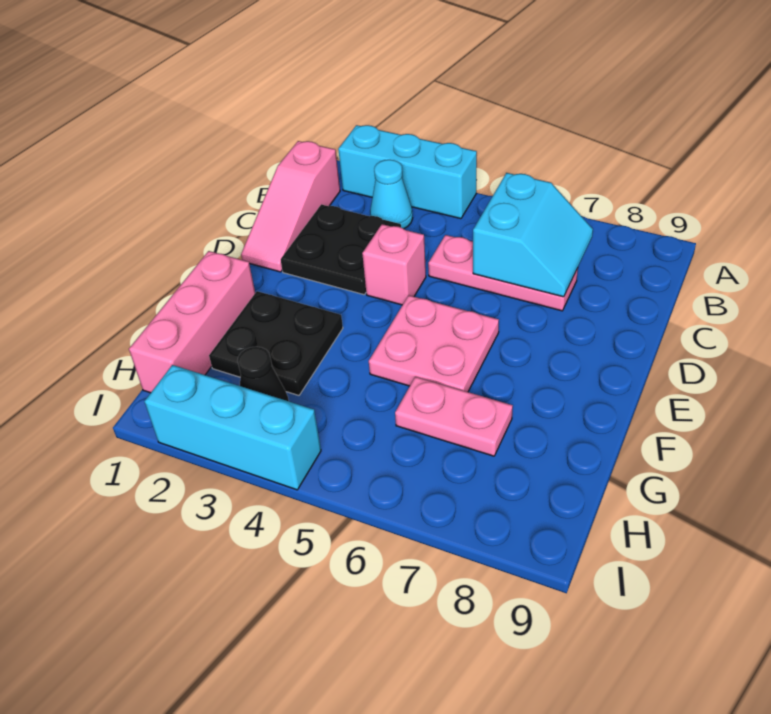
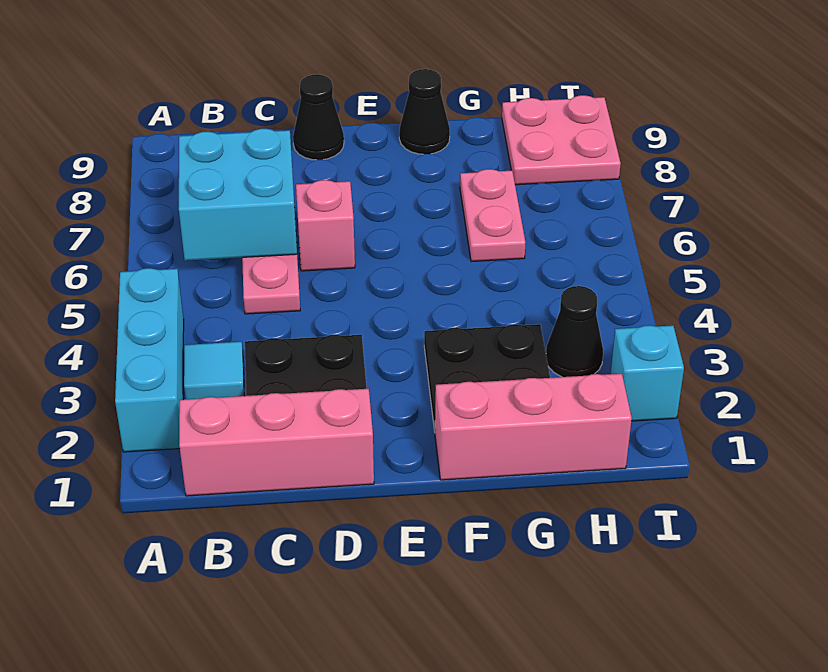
pink 1x3 slope [241,141,340,272] -> pink 1x3 brick [179,389,374,496]
cyan 1x1 cone [370,160,413,229] -> cyan 1x1 tile [184,342,244,399]
cyan 2x2 slope [473,173,593,297] -> cyan 2x2 brick [179,129,297,261]
pink 1x1 brick [362,224,426,305] -> pink 1x1 brick moved to [296,180,355,271]
none -> black 1x1 cone [293,74,344,160]
pink 2x2 plate [369,295,499,392] -> pink 2x2 plate moved to [502,95,621,185]
none -> black 1x1 cone [399,69,450,154]
cyan 1x3 brick [144,365,321,490] -> cyan 1x1 brick [611,325,684,421]

